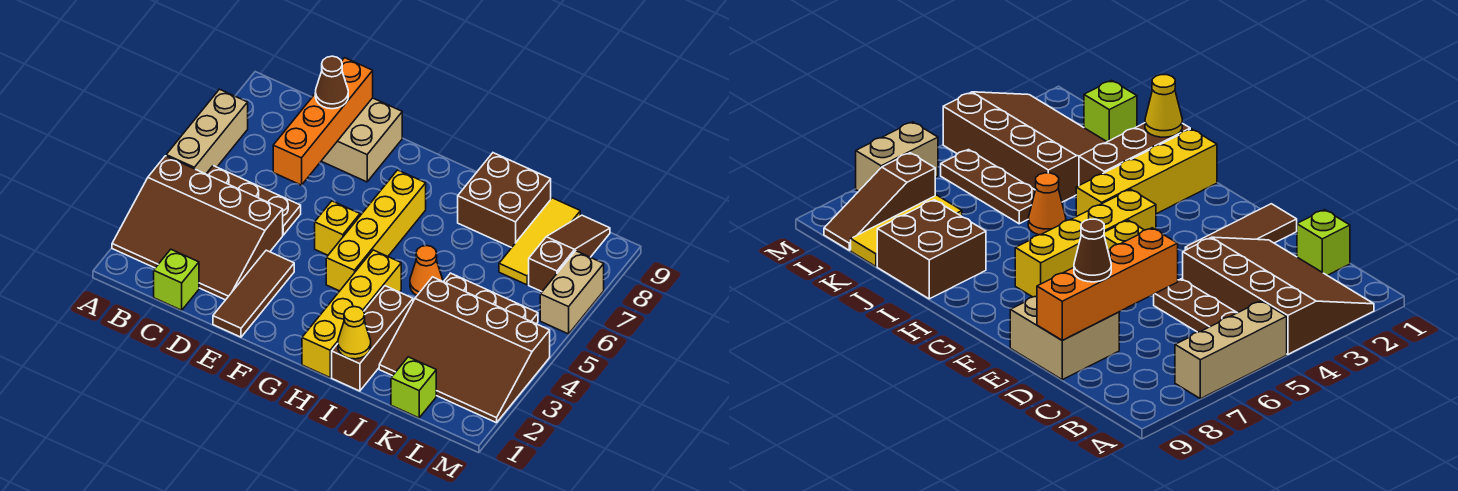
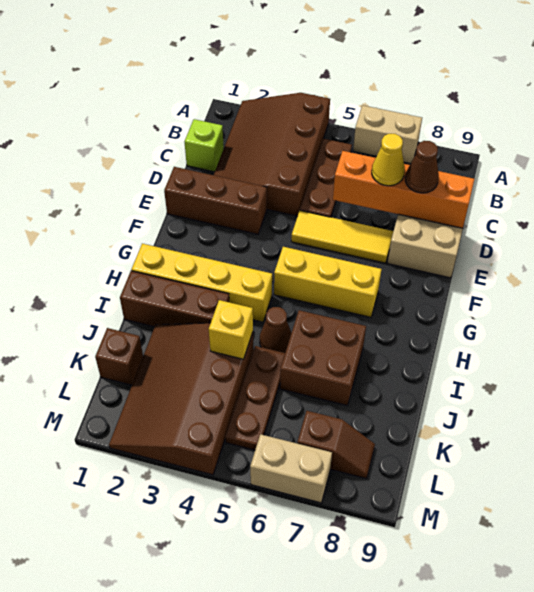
tan 1x3 brick [166,89,248,174] -> tan 1x2 brick [353,105,422,164]
brown 1x3 tile [213,250,294,337] -> brown 1x3 brick [164,167,267,234]
yellow 1x1 brick [315,201,360,255] -> yellow 1x1 brick moved to [209,300,253,359]
yellow 1x4 brick [326,170,426,291] -> yellow 1x3 brick [274,247,382,317]
yellow 1x1 cone [338,307,371,359] -> yellow 1x1 cone moved to [372,134,405,186]
orange 1x1 cone [410,246,443,295] -> brown 1x1 cone [260,307,291,353]
brown 2x2 brick [458,153,551,248] -> brown 2x2 brick moved to [280,310,366,405]
lime 1x1 brick [391,357,436,418] -> brown 1x1 brick [95,328,143,385]
yellow 1x3 tile [499,198,580,285] -> yellow 1x3 tile moved to [291,211,393,263]
brown 1x3 slope [529,215,610,292] -> brown 1x2 slope [297,411,375,478]

